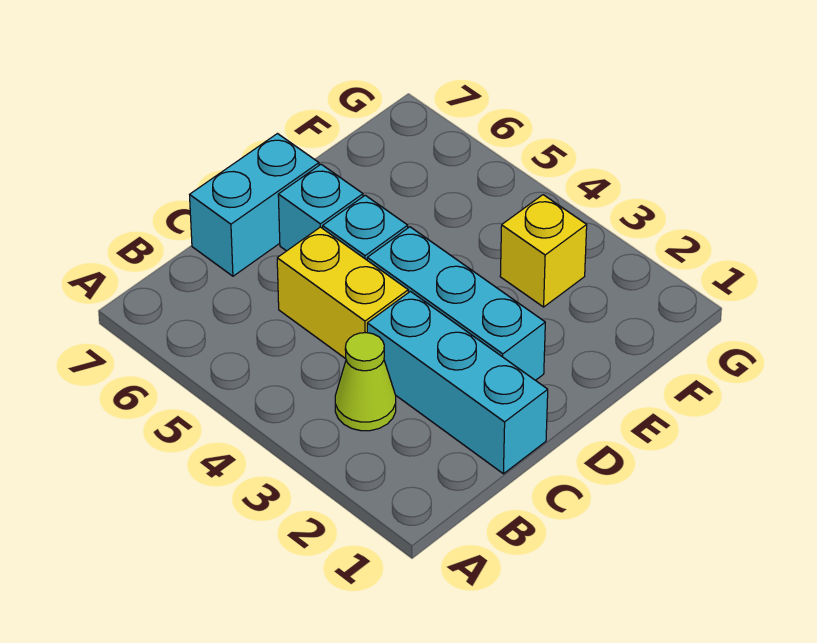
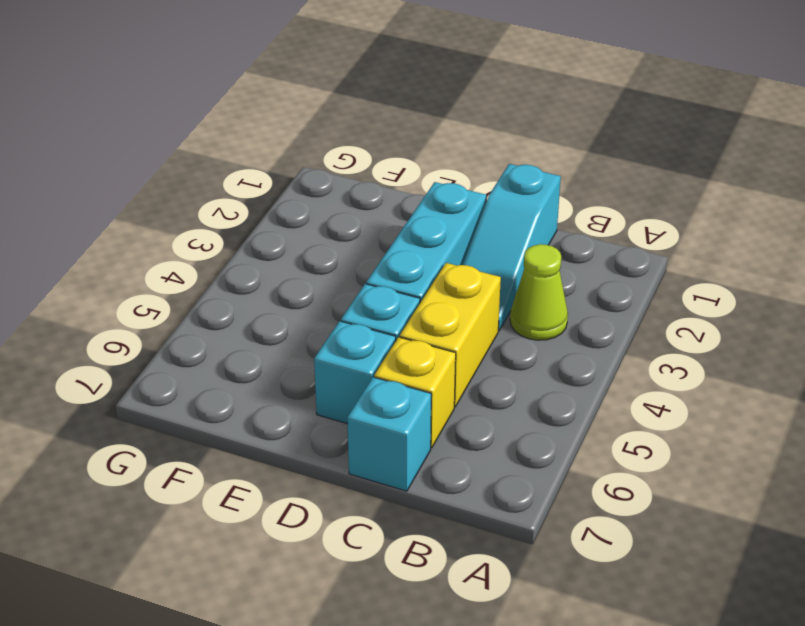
cyan 1x3 brick [367,291,548,474] -> cyan 1x3 slope [462,164,561,331]
cyan 1x2 brick [190,134,319,276] -> cyan 1x1 brick [347,377,431,491]
yellow 1x1 brick [500,195,587,307] -> yellow 1x1 brick moved to [374,337,456,448]

